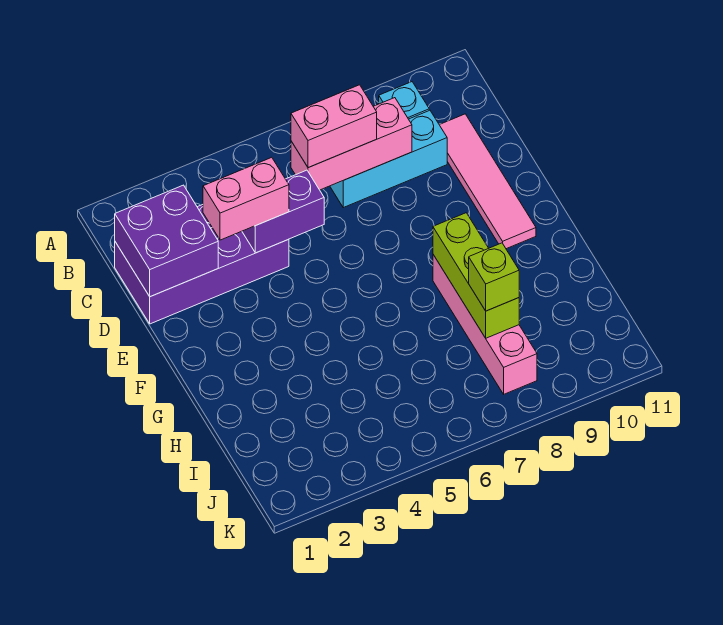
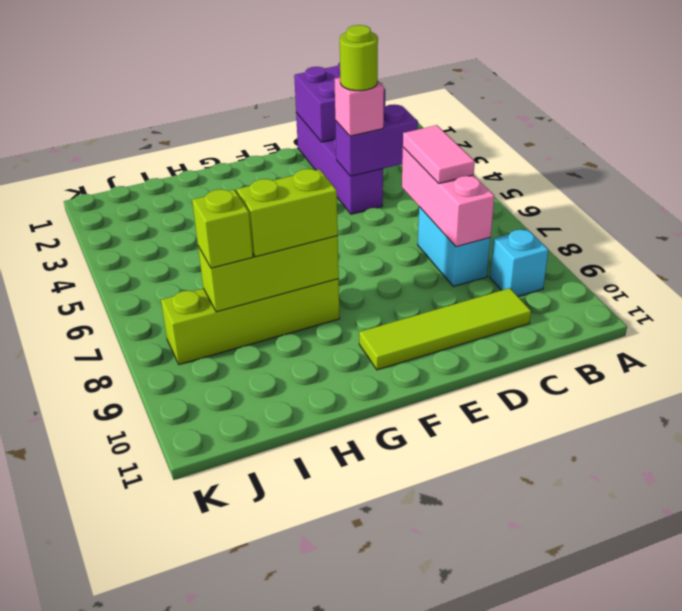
purple 2x4 brick [115,205,289,324] -> purple 1x4 brick [296,113,383,214]
pink 1x2 brick [291,85,377,168] -> pink 1x2 tile [403,125,475,184]
cyan 1x3 brick [330,110,447,208] -> cyan 1x2 brick [418,207,491,286]
pink 1x4 tile [440,114,536,249] -> lime 1x4 tile [359,288,531,370]
pink 1x2 brick [203,157,289,240] -> pink 1x1 brick [335,78,384,136]
purple 1x2 brick [242,170,324,253] -> purple 1x2 brick turned to [335,104,418,176]
none -> lime 1x1 round brick [340,25,378,91]
pink 1x4 brick [433,255,537,394] -> lime 1x4 brick [161,279,340,365]
none -> lime 1x2 brick [237,169,338,257]

